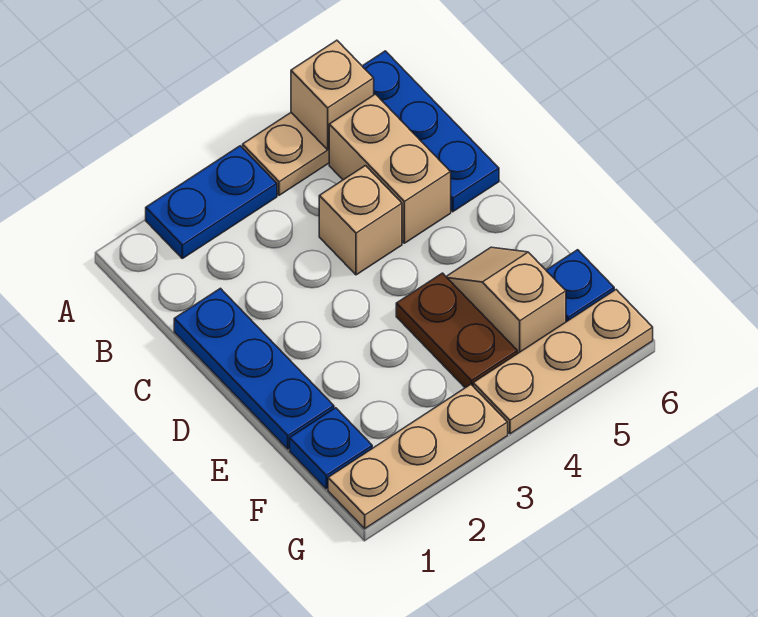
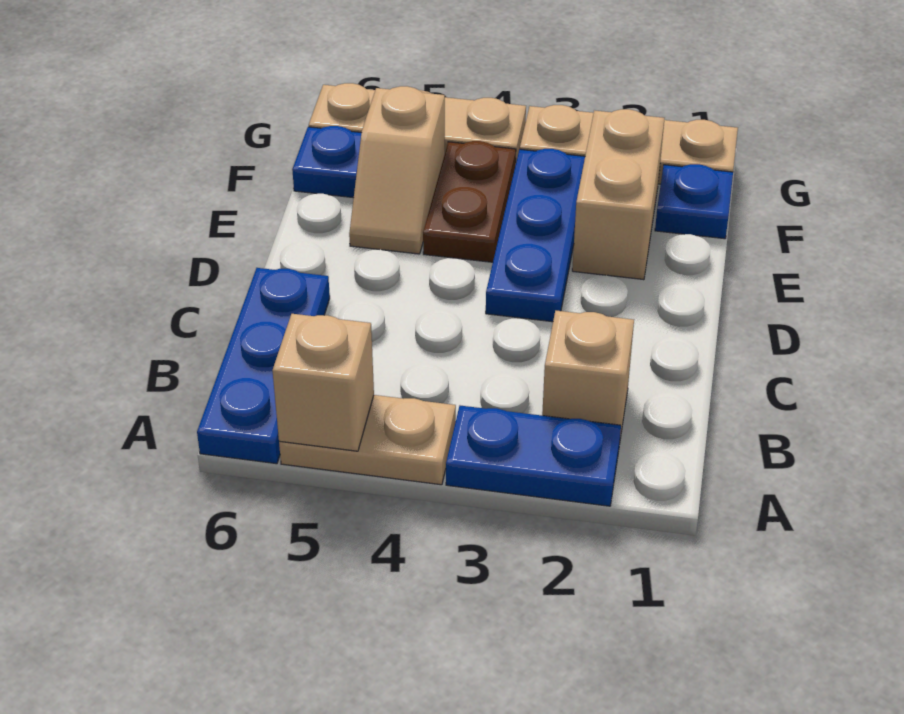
tan 1x2 brick [329,94,451,243] -> tan 1x2 brick moved to [572,109,665,280]
blue 1x3 plate [174,288,334,449] -> blue 1x3 plate moved to [486,149,585,322]
tan 1x1 brick [319,166,402,275] -> tan 1x1 brick moved to [542,311,634,439]

